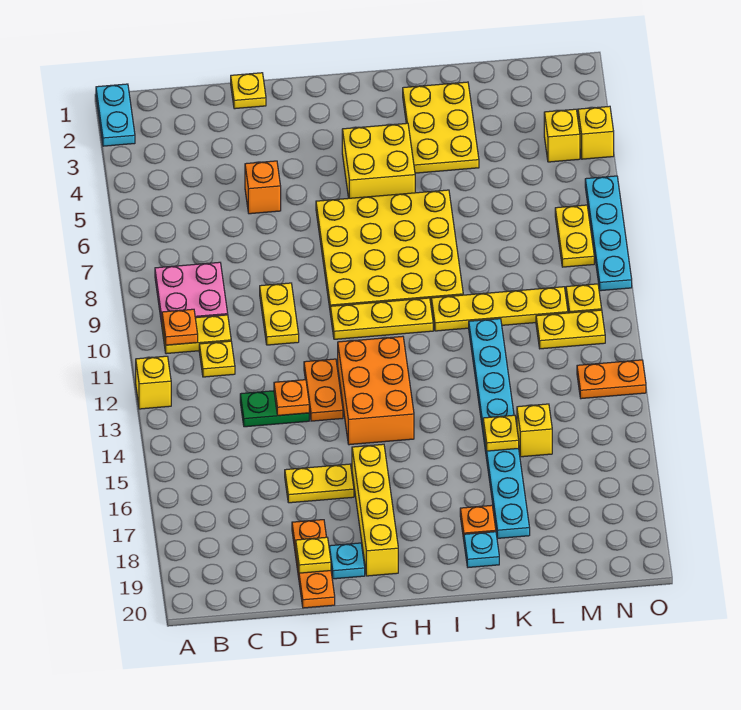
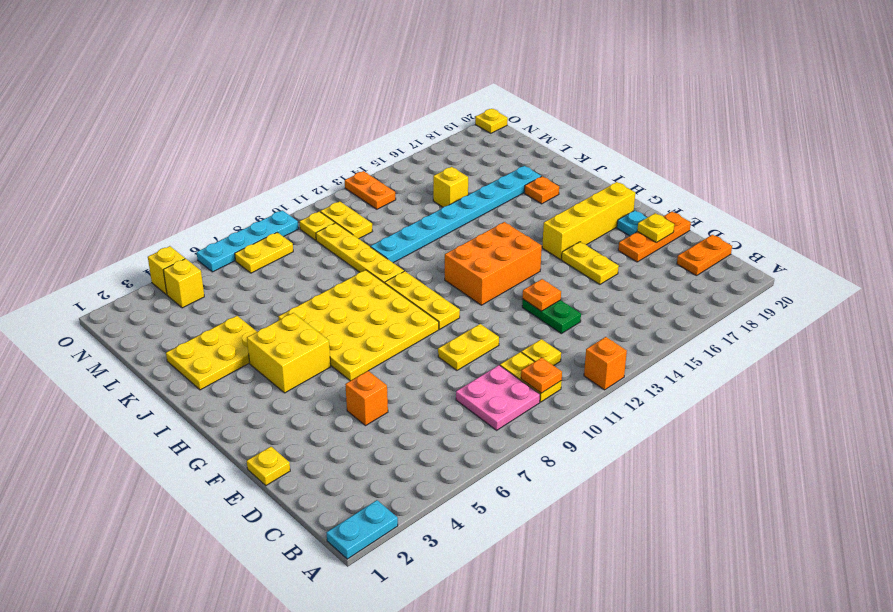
yellow 1x1 brick [136,356,171,409] -> orange 1x1 brick [584,337,627,390]
orange 1x2 plate [304,359,343,421] -> orange 1x2 plate moved to [677,235,732,276]
cyan 1x1 plate [464,532,499,567] -> none
yellow 1x1 plate [483,415,519,451] -> yellow 1x1 plate moved to [475,109,508,133]

